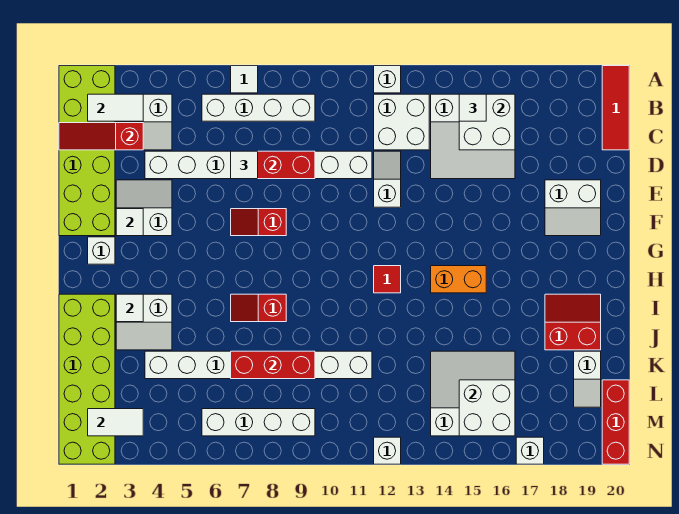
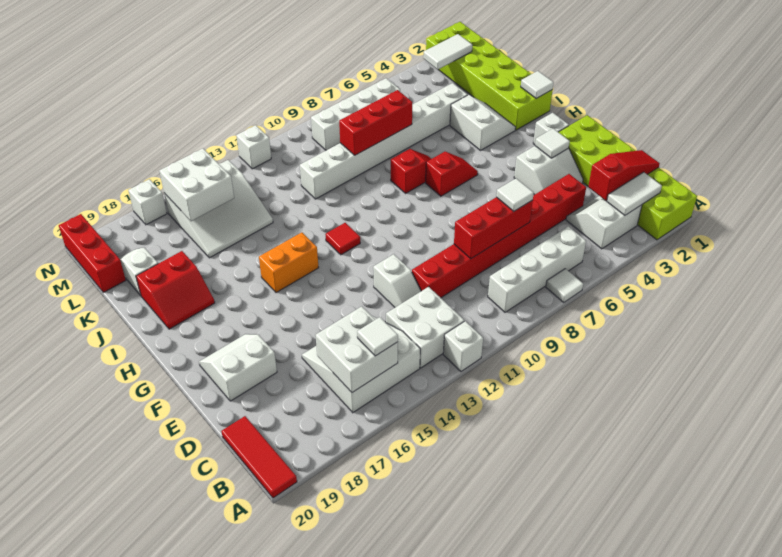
white 1x8 brick [145,151,372,179] -> red 1x8 brick [412,174,586,298]
red 1x2 slope [231,209,286,236] -> red 1x2 slope moved to [426,152,478,196]
white 2x2 slope [116,294,172,350] -> white 2x2 slope turned to [450,95,516,150]
white 1x1 tile [116,294,143,322] -> white 1x1 tile moved to [521,71,554,98]

